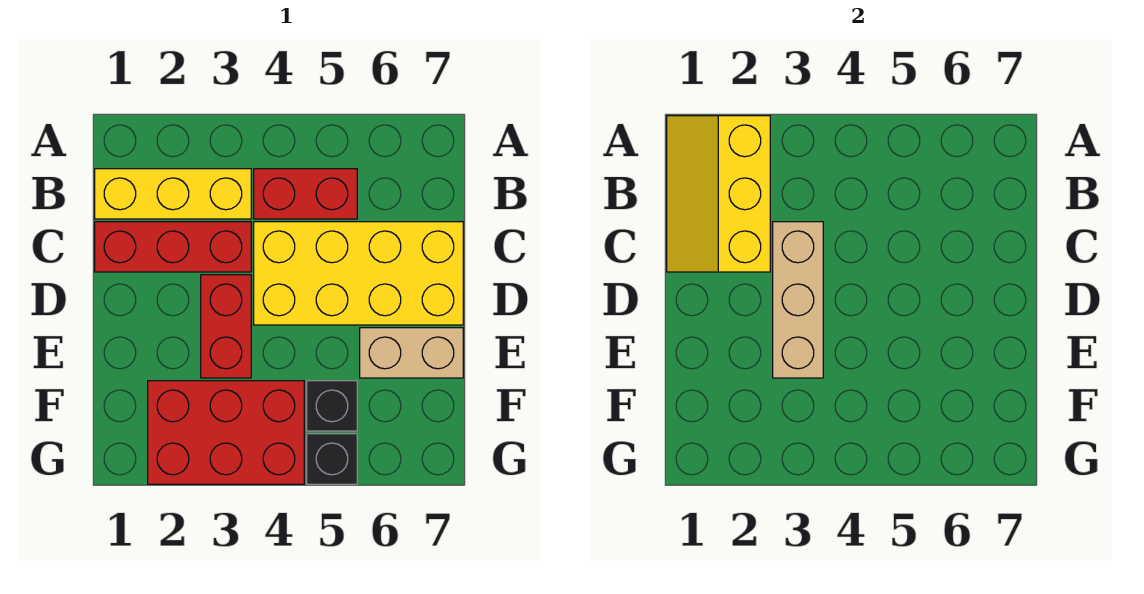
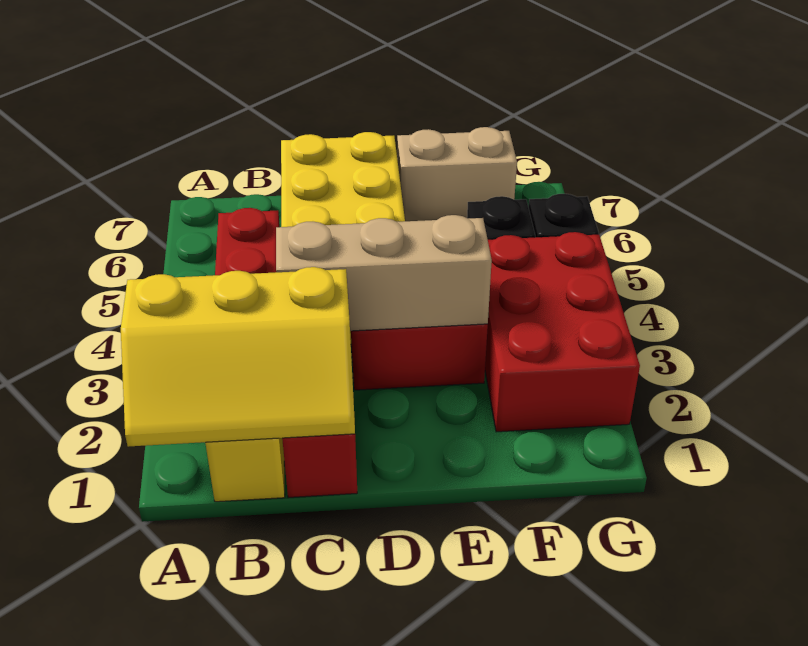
tan 1x2 brick [360,328,463,378] -> tan 1x2 brick turned to [397,127,517,221]

